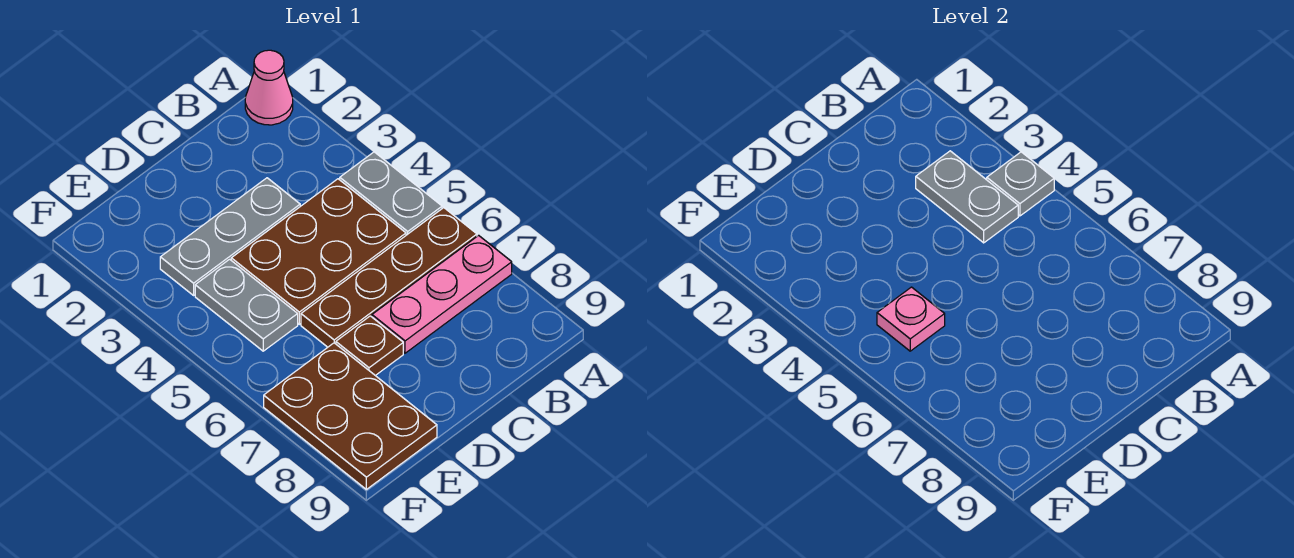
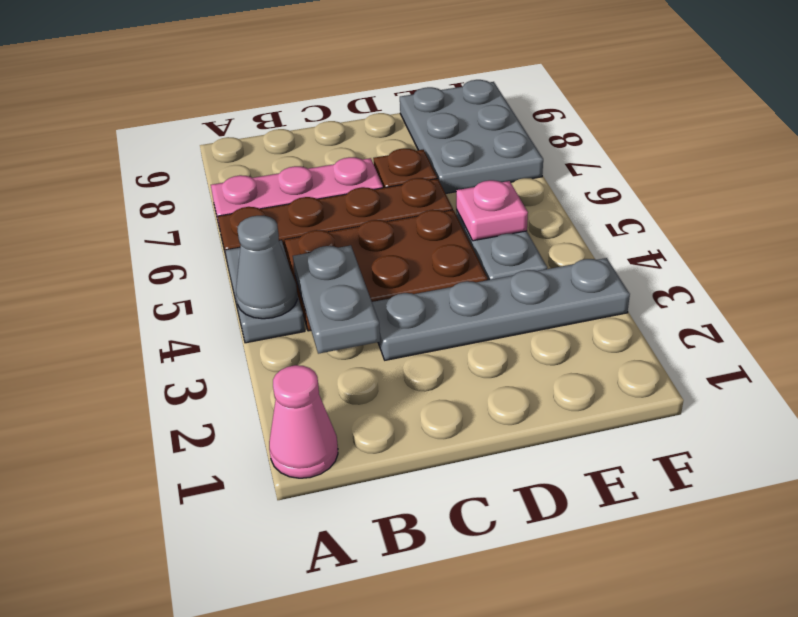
grey 1x1 plate [987,152,1054,216] -> grey 1x1 cone [236,216,297,319]
grey 1x3 plate [160,178,300,295] -> grey 1x4 plate [372,258,630,360]
brown 2x3 plate [264,343,437,489] -> grey 2x3 plate [400,80,543,194]

